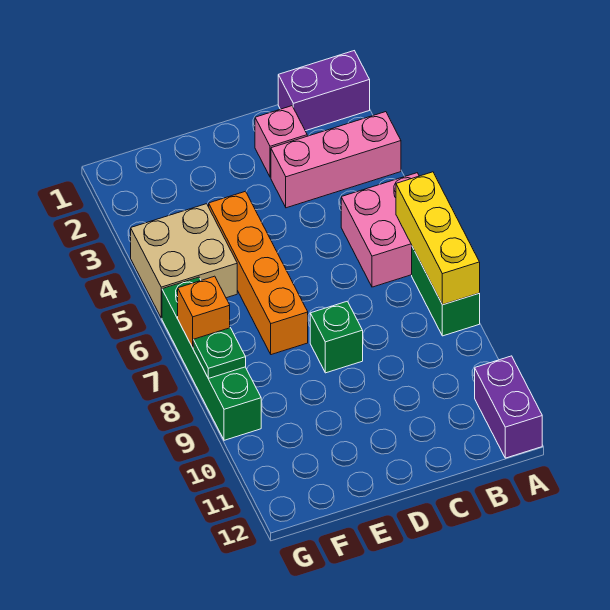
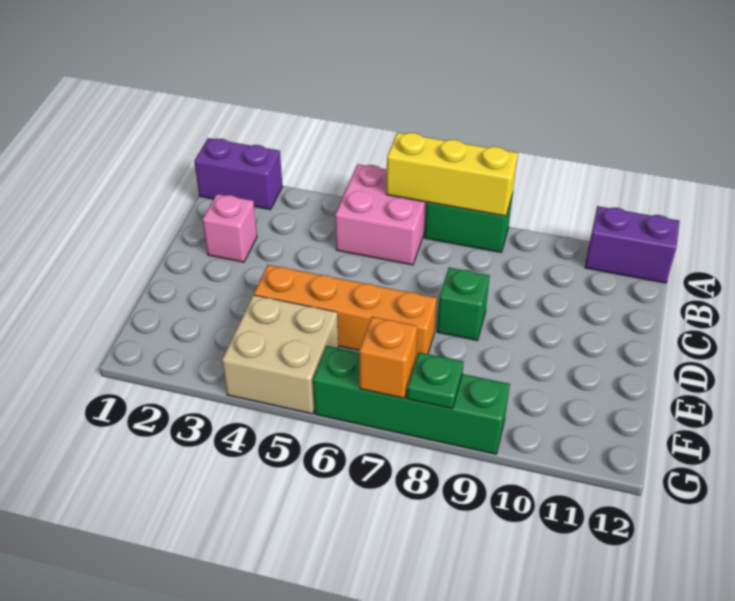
purple 1x2 brick [278,51,370,131] -> purple 1x2 brick turned to [194,138,282,210]
pink 1x3 brick [271,112,401,208] -> none

